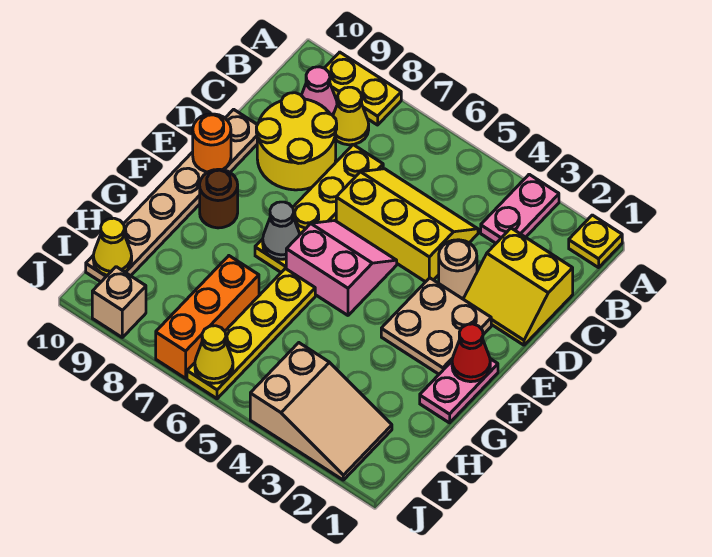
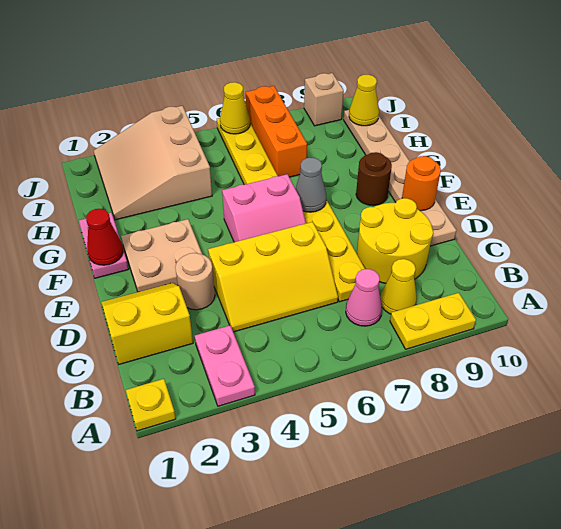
pink 1x1 cone [301,67,337,115] -> pink 1x1 cone moved to [346,269,382,326]
tan 2x3 slope [250,343,392,480] -> tan 3x3 slope [94,106,212,220]

